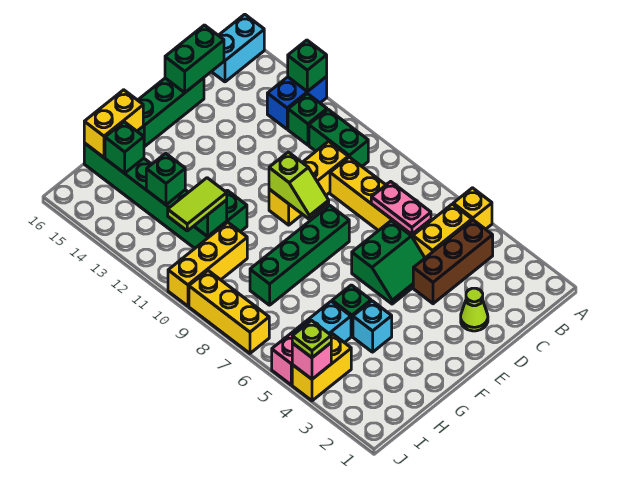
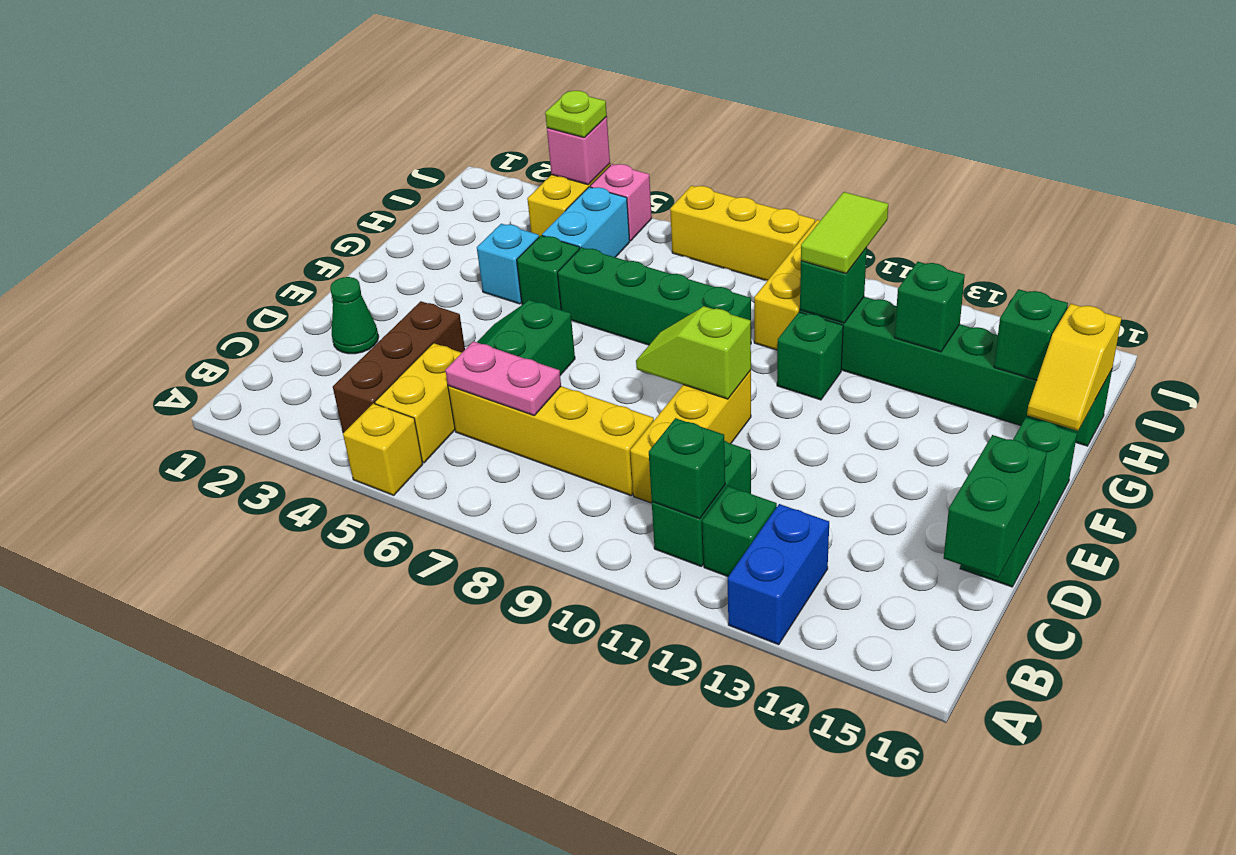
green 1x1 brick [288,40,327,92] -> green 1x1 brick moved to [649,418,725,519]
cyan 1x2 brick [212,14,264,82] -> none
green 1x2 brick [309,110,368,166] -> green 1x2 brick turned to [652,441,751,566]
lime 1x1 cone [461,288,488,331] -> green 1x1 cone [330,277,379,354]
green 1x4 brick [250,205,349,305] -> green 1x4 brick turned to [558,247,751,345]
yellow 1x2 brick [84,90,143,157] -> yellow 1x2 slope [1027,304,1121,431]

